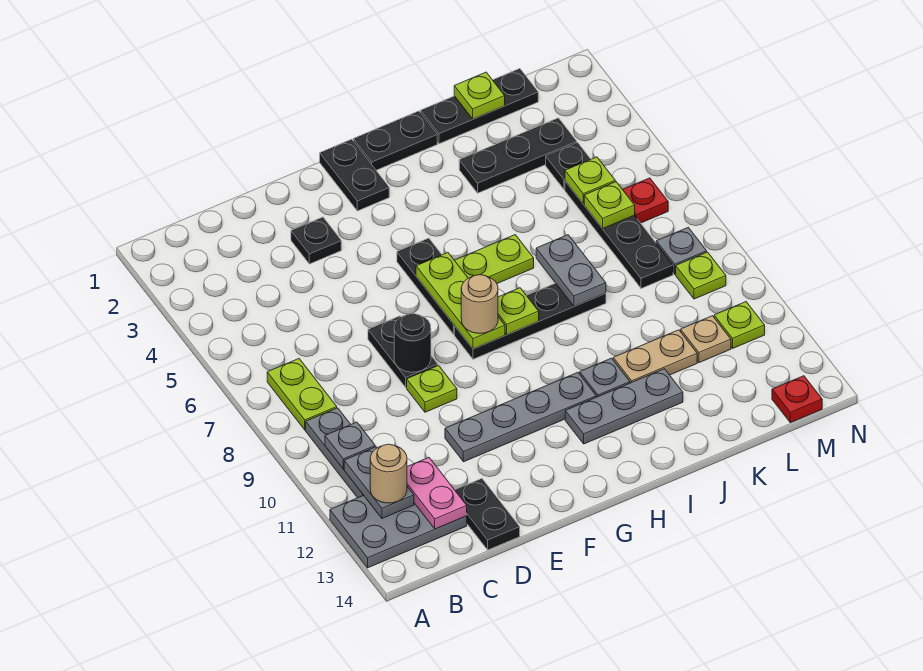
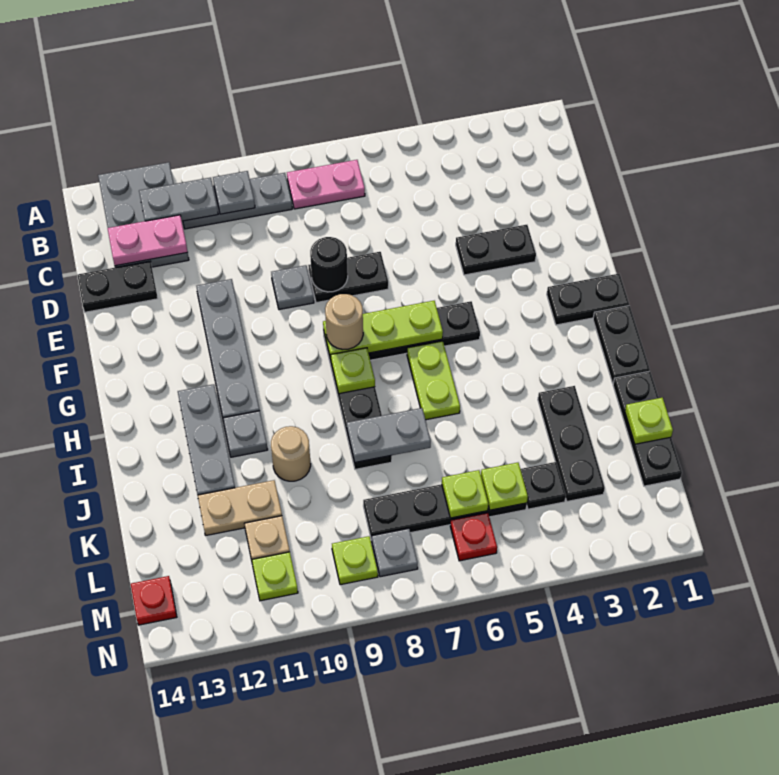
lime 1x2 plate [267,359,337,430] -> pink 1x2 plate [287,160,365,209]
tan 1x1 round brick [370,444,407,503] -> tan 1x1 round brick moved to [271,426,311,481]
black 1x1 plate [291,217,341,264] -> black 1x2 plate [456,225,536,275]
lime 1x1 plate [407,365,457,412] -> grey 1x1 plate [271,265,314,310]
tan 1x2 plate [613,330,697,383] -> tan 1x2 plate turned to [198,480,282,535]

